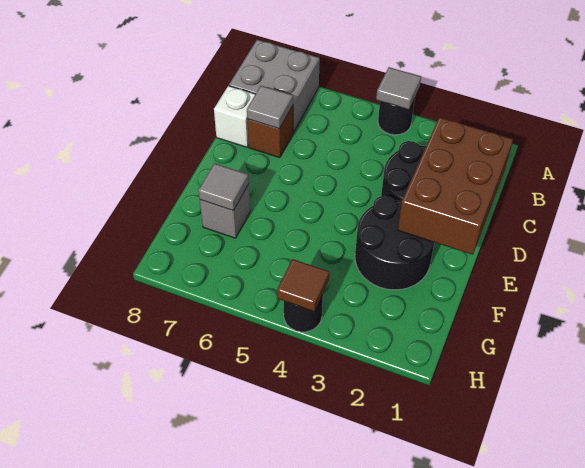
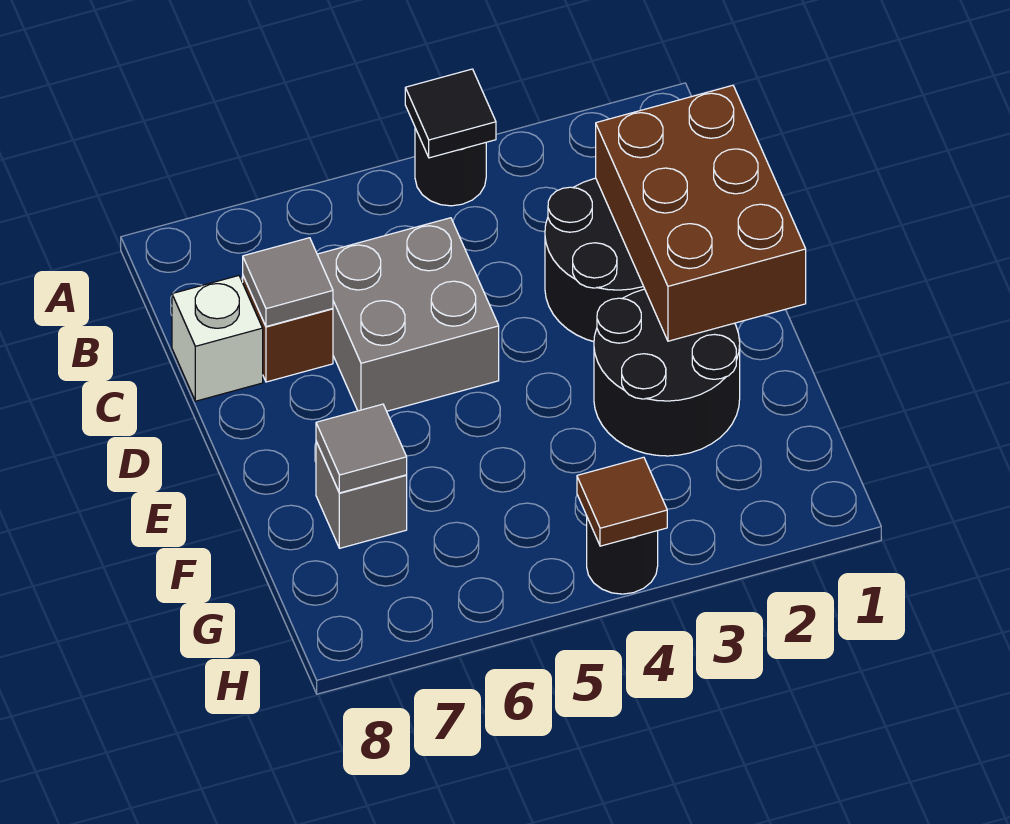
grey 1x1 tile [376,67,421,109] -> black 1x1 tile [405,69,496,158]
grey 2x2 brick [229,40,320,133] -> grey 2x2 brick moved to [317,218,499,411]

